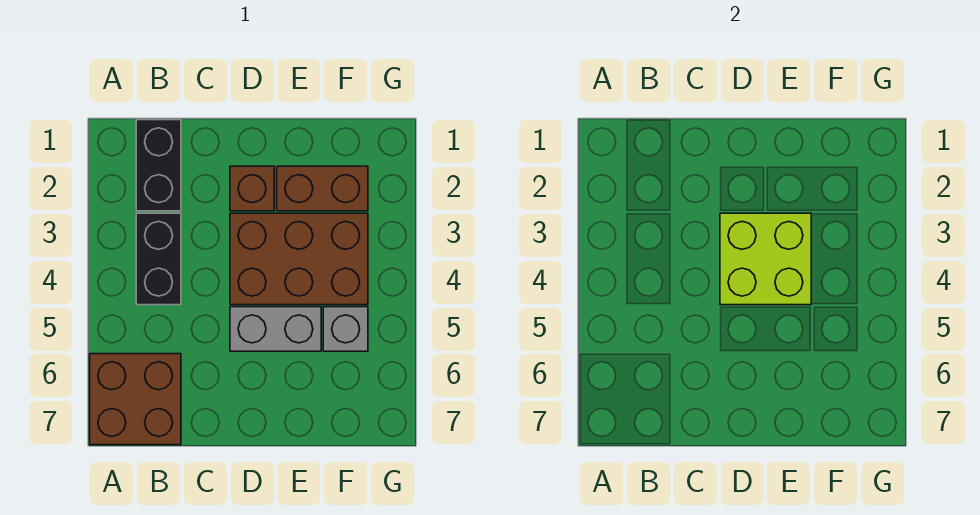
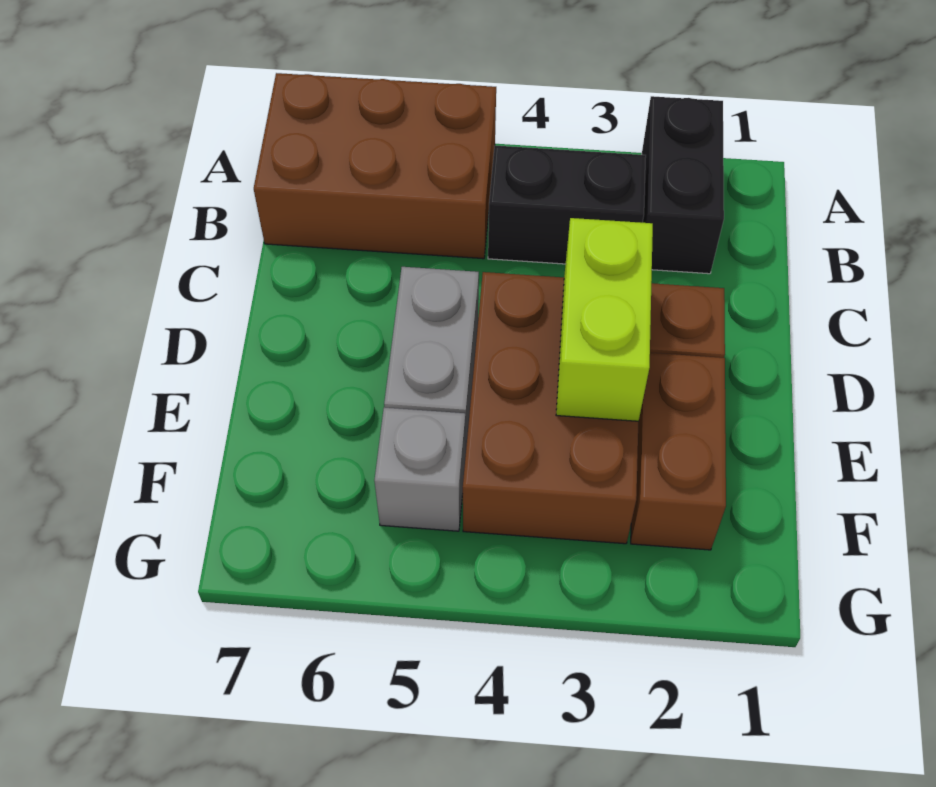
brown 2x2 brick [90,354,181,445] -> brown 2x3 brick [254,73,496,259]
black 1x2 brick [136,120,181,211] -> black 1x2 brick turned to [642,96,724,274]
lime 2x2 brick [720,213,811,305] -> lime 1x2 brick [556,218,653,421]

